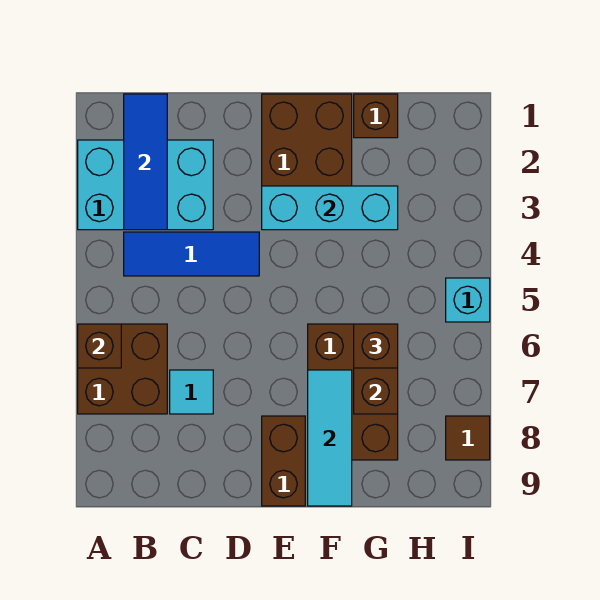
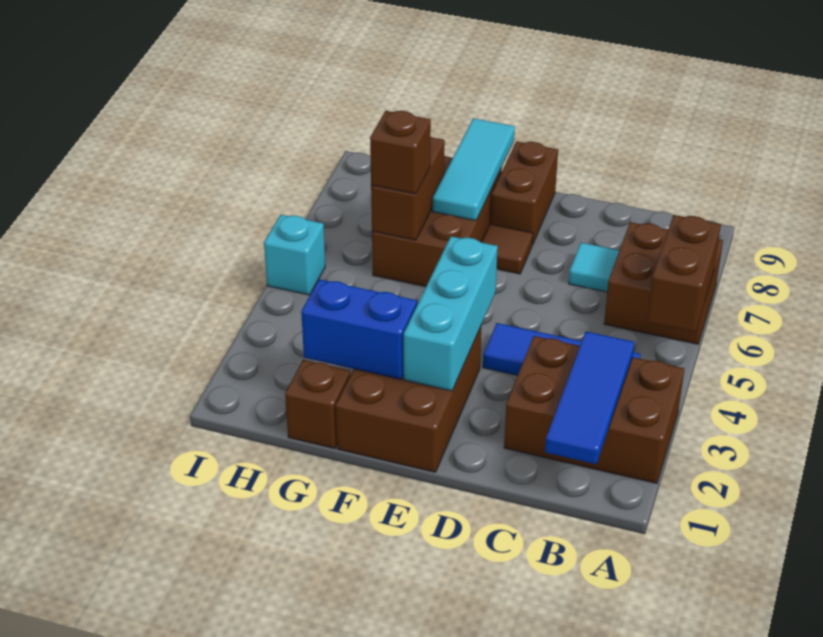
cyan 2x3 brick [78,140,213,230] -> brown 2x3 brick [504,336,684,483]
brown 1x1 brick [78,324,121,368] -> brown 1x2 brick [647,215,721,332]
cyan 1x3 brick [262,186,398,230] -> cyan 1x3 brick turned to [404,236,498,391]
none -> blue 1x2 brick [301,279,417,379]
brown 1x1 tile [446,416,490,460] -> brown 1x1 tile moved to [482,224,533,274]

